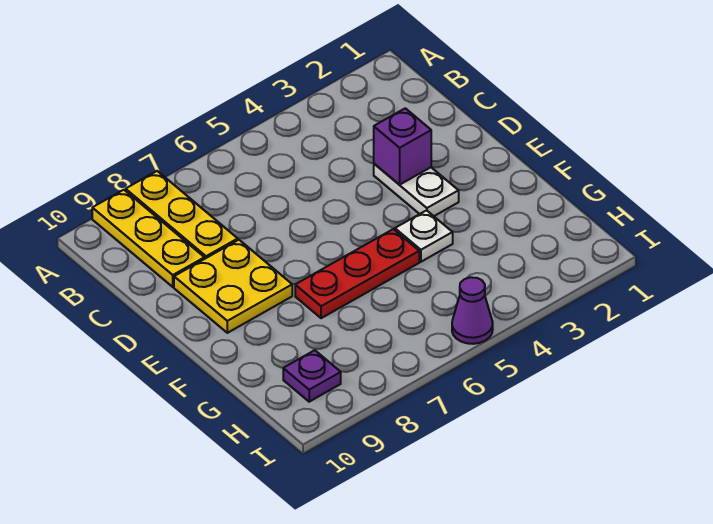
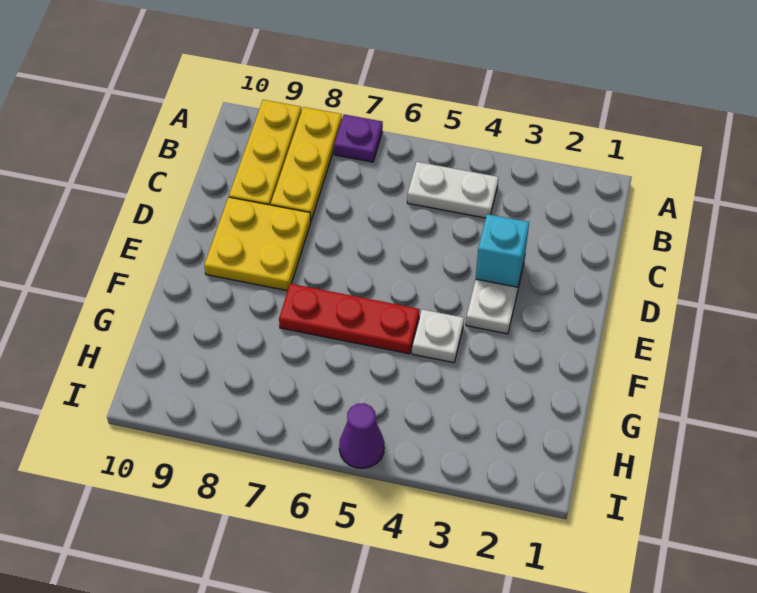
none -> white 1x2 plate [407,162,498,218]
purple 1x1 brick [374,108,431,185] -> cyan 1x1 brick [476,214,529,287]
purple 1x1 plate [283,350,341,402] -> purple 1x1 plate moved to [334,114,383,162]

